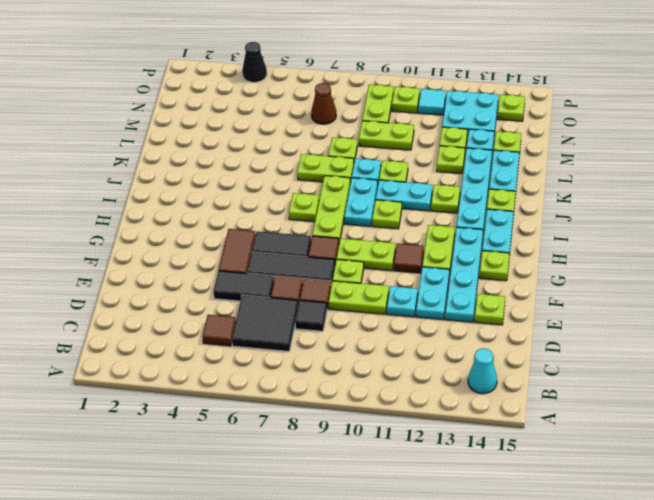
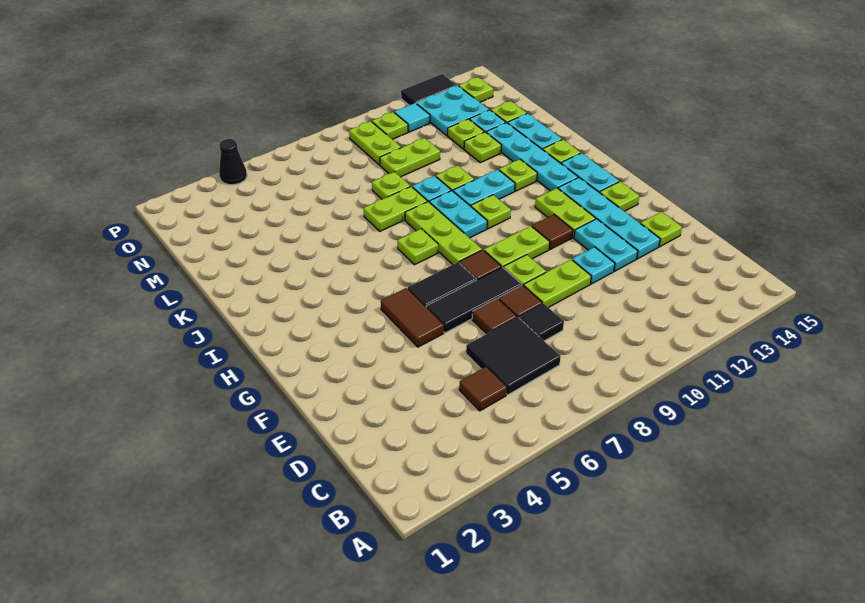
cyan 1x1 cone [468,348,497,394] -> none
black 1x2 tile [213,271,274,301] -> black 1x2 tile moved to [401,74,457,105]
brown 1x1 cone [311,83,336,124] -> none

